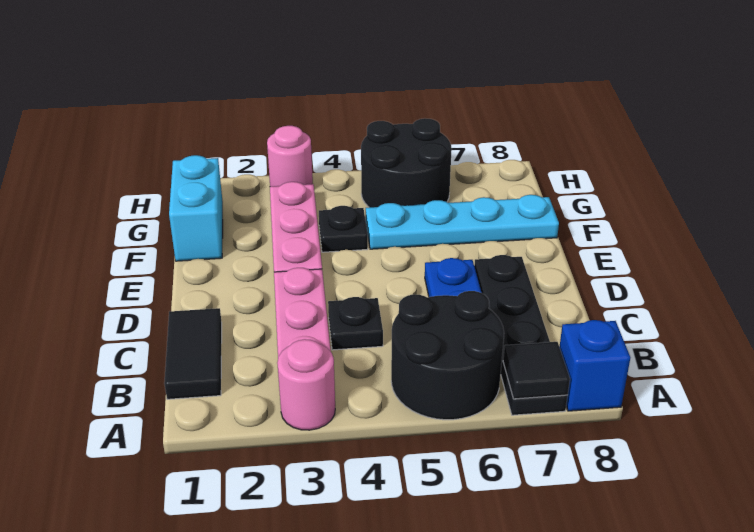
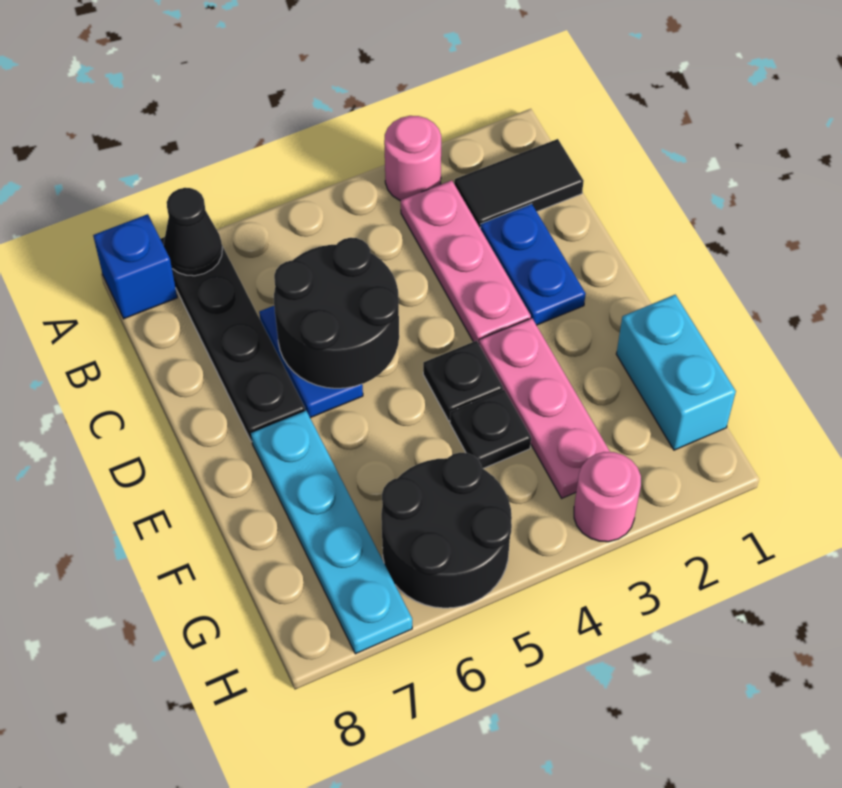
black 2x2 round brick [391,291,504,420] -> black 2x2 round brick moved to [274,238,399,388]
black 1x1 tile [503,342,570,399] -> black 1x1 cone [164,188,222,276]
black 1x2 tile [164,308,222,399] -> black 1x2 tile turned to [454,139,584,227]
none -> blue 1x2 plate [480,204,586,325]
black 1x1 plate [328,297,383,350] -> black 1x1 plate moved to [423,341,503,421]
cyan 1x4 plate [366,195,559,249] -> cyan 1x4 plate turned to [251,410,412,654]

